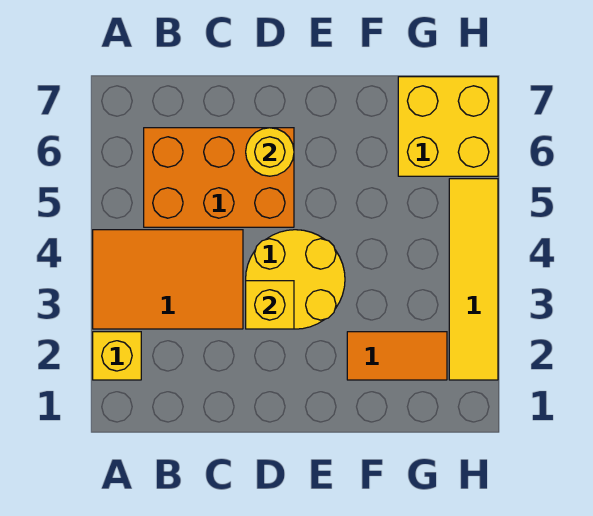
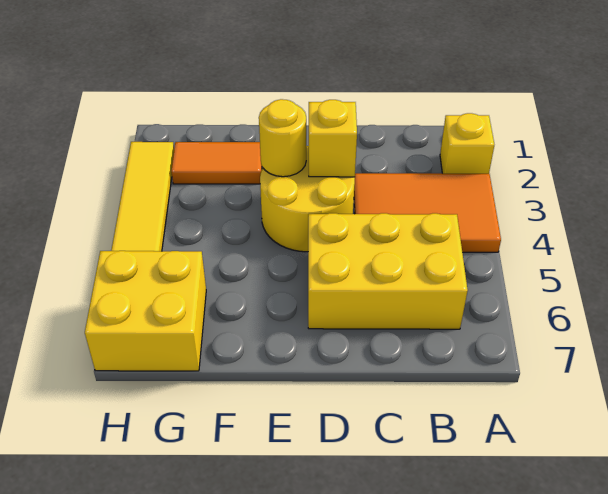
orange 2x3 brick [144,128,294,227] -> yellow 2x3 brick [308,213,468,329]
yellow 1x1 round brick [246,128,294,176] -> yellow 1x1 round brick moved to [259,99,306,177]

